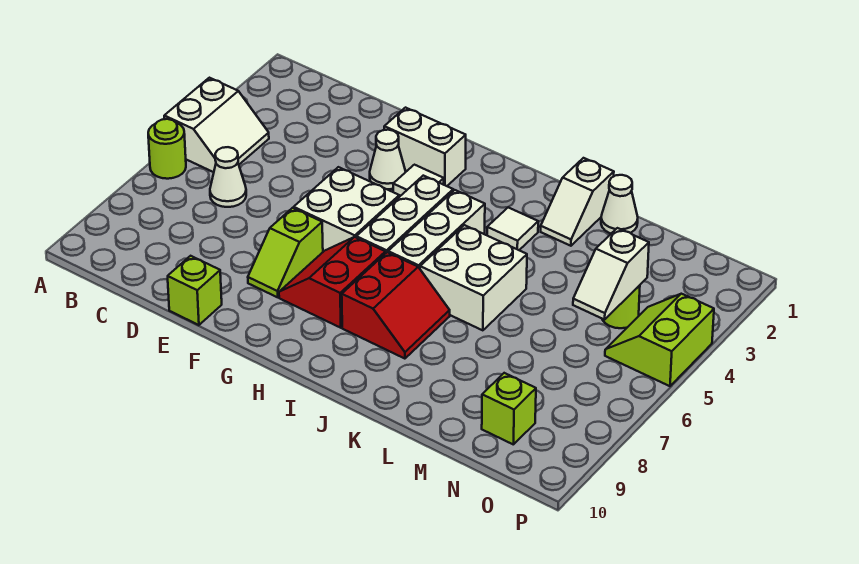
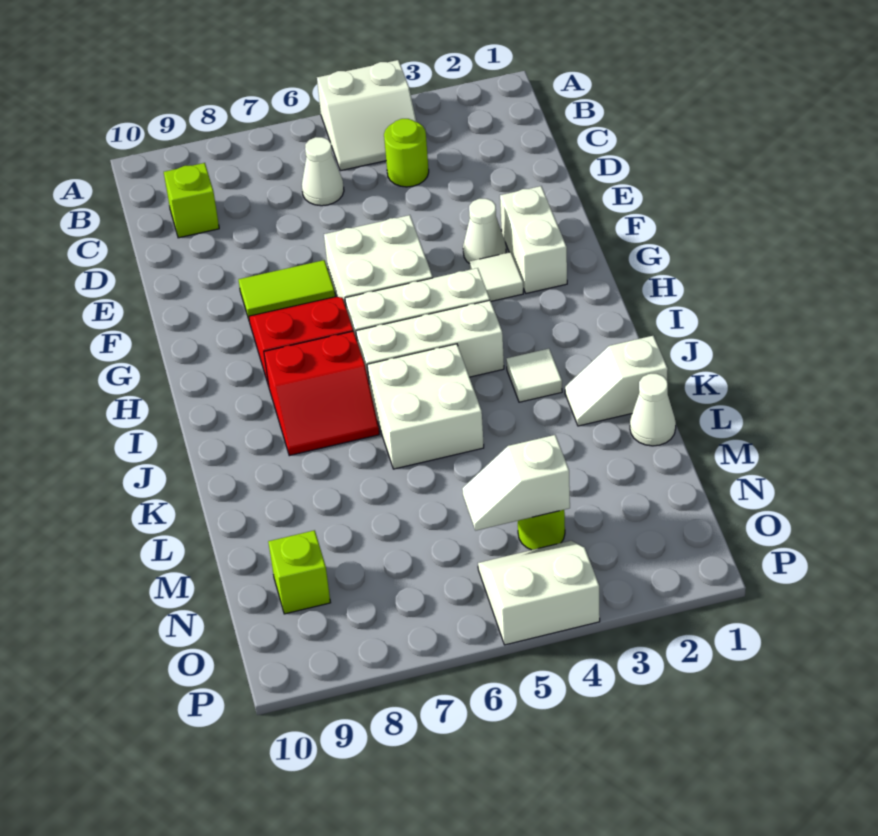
lime 1x1 round brick [148,119,186,179] -> lime 1x1 round brick moved to [384,119,429,187]
lime 1x1 brick [168,256,222,325] -> lime 1x1 brick moved to [164,163,219,238]
lime 1x2 slope [248,208,323,297] -> lime 1x2 tile [238,260,335,319]
lime 2x2 slope [605,294,714,386] -> white 2x2 slope [478,541,600,645]

